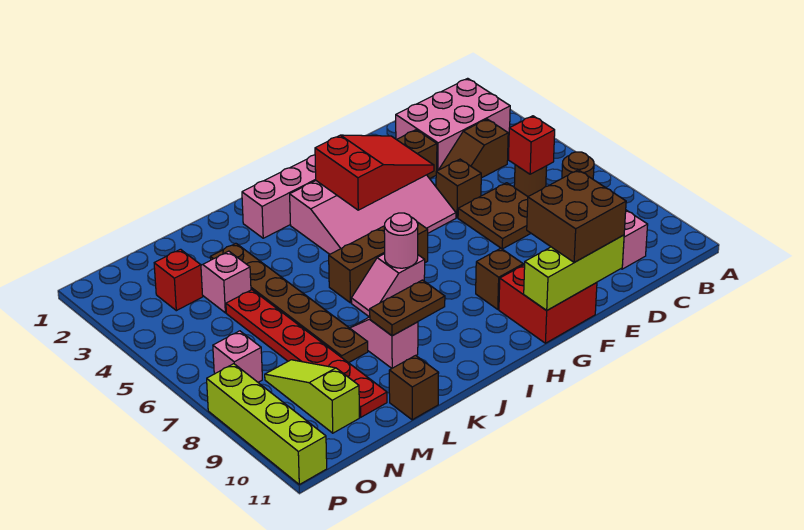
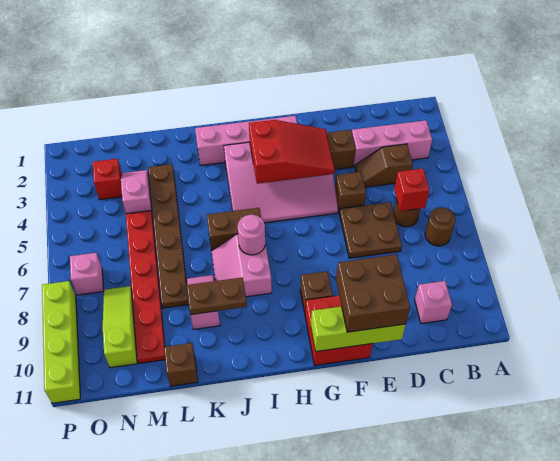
pink 2x3 brick [396,78,510,171] -> pink 1x3 brick [352,120,432,166]
brown 1x3 brick [329,222,428,303] -> brown 1x2 brick [207,208,261,251]
pink 1x2 slope [351,254,425,317] -> pink 2x2 slope [211,234,272,297]

